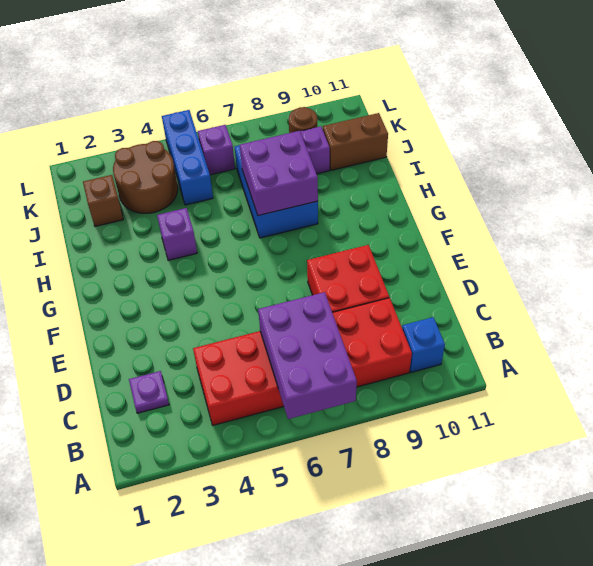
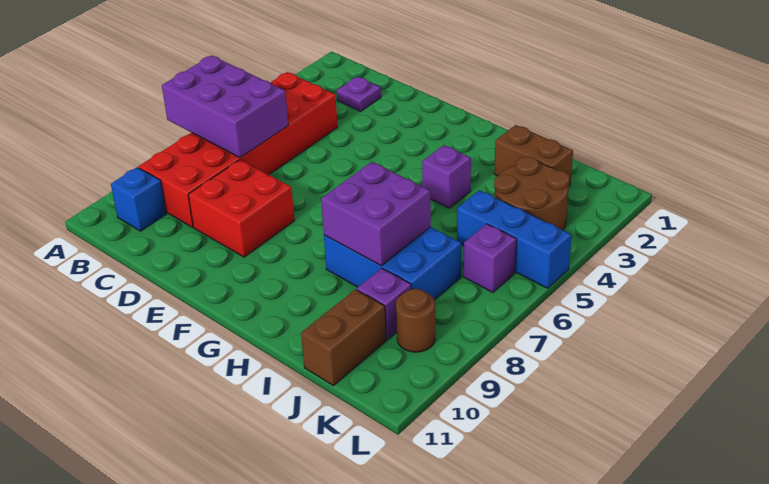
brown 1x1 brick [83,175,123,226] -> brown 1x2 brick [494,125,573,185]

